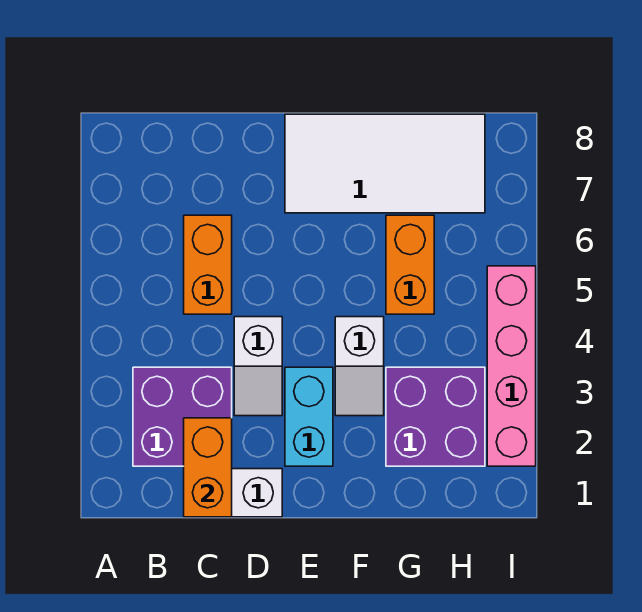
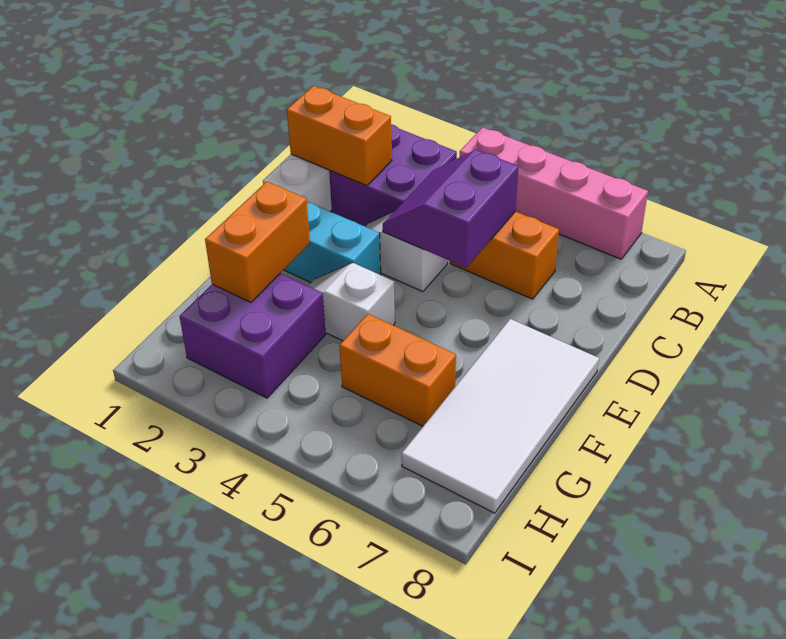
none -> purple 2x2 slope [383,150,519,267]
none -> orange 1x2 brick [205,182,310,302]
pink 1x4 brick [487,266,536,466] -> pink 1x4 brick moved to [460,127,648,259]

